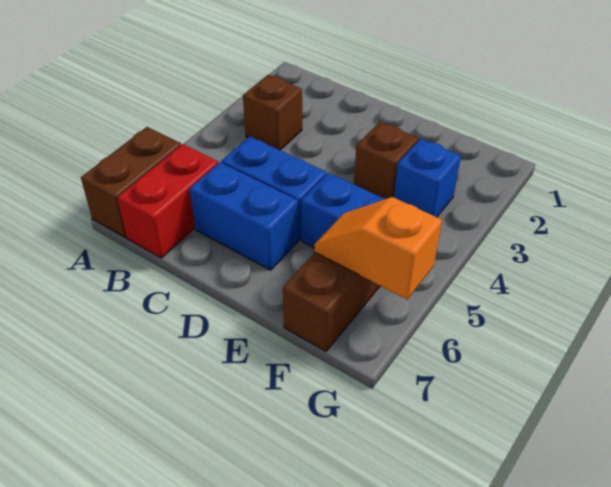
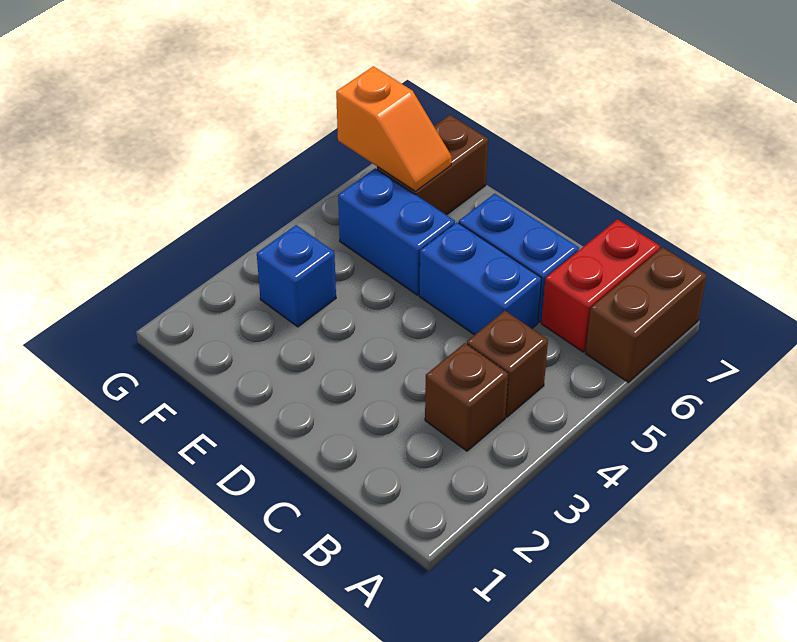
brown 1x1 brick [354,122,419,199] -> brown 1x1 brick moved to [467,311,548,417]

